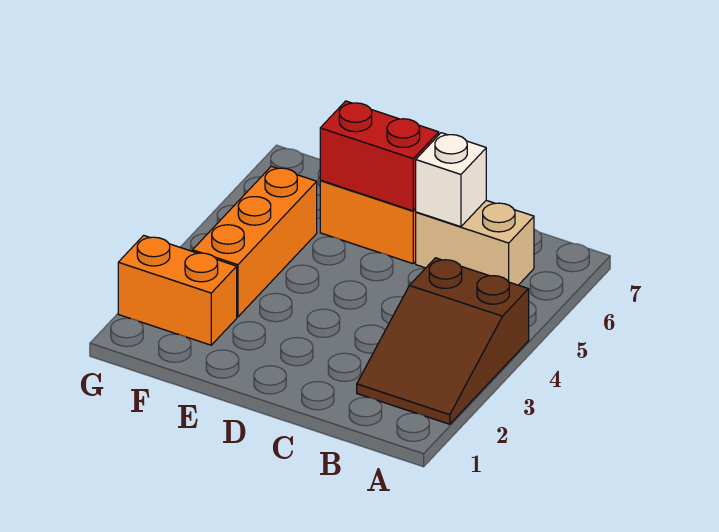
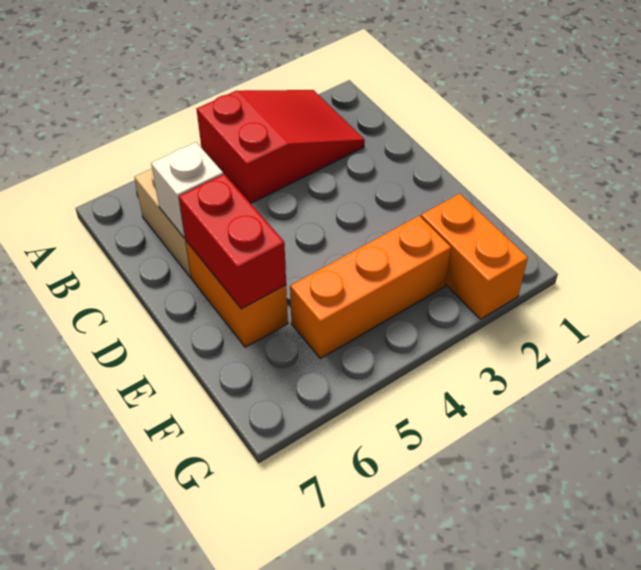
brown 2x3 slope [357,258,529,424] -> red 2x3 slope [197,90,365,203]

